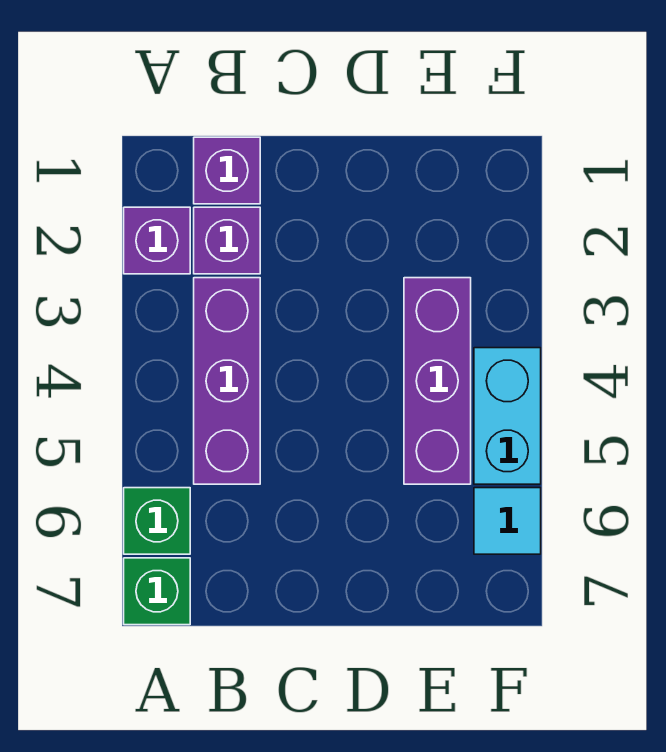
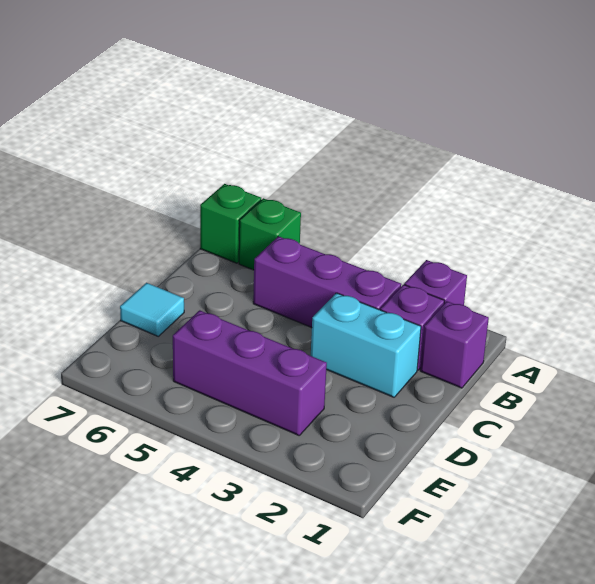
cyan 1x2 brick [474,348,541,484] -> cyan 1x2 brick moved to [311,293,421,397]
cyan 1x1 tile [474,488,541,554] -> cyan 1x1 tile moved to [120,283,184,336]

